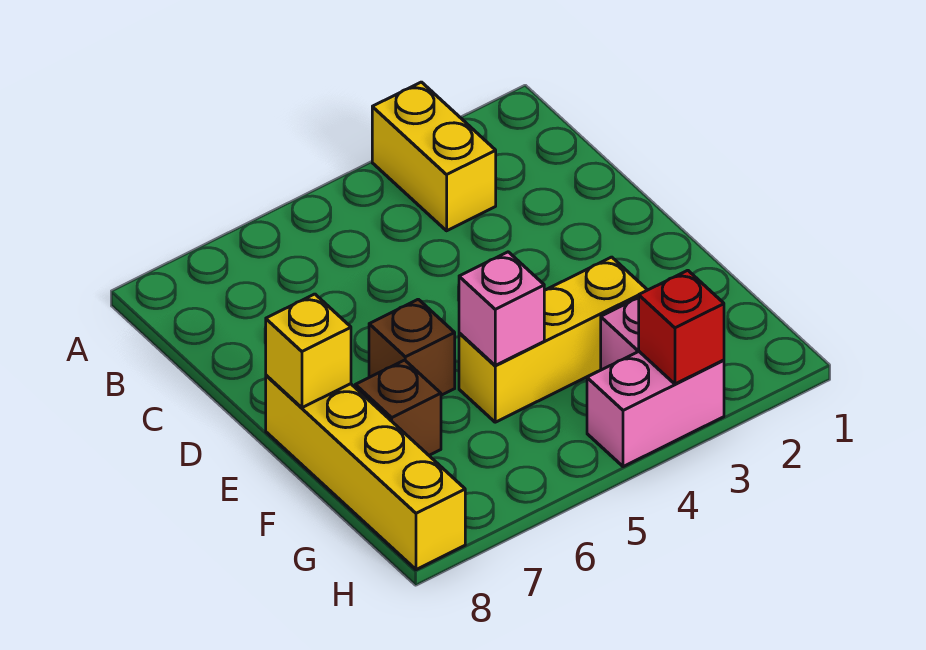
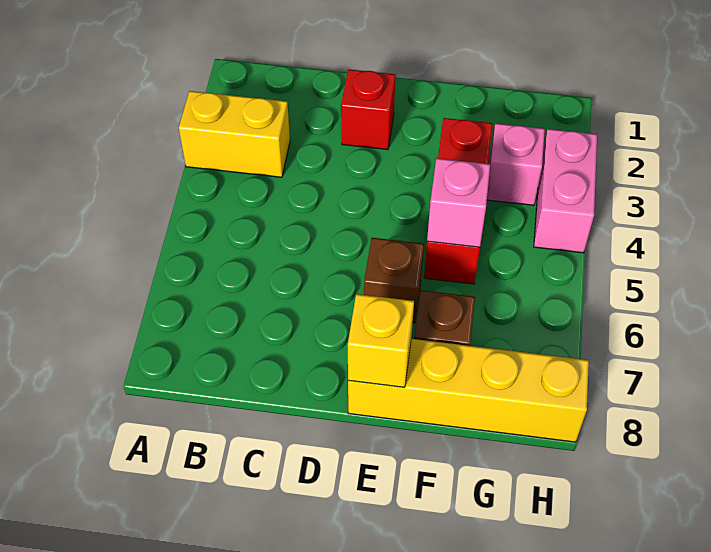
yellow 1x3 brick [459,257,647,422] -> red 1x3 brick [424,118,493,284]
red 1x1 brick [639,270,724,384] -> red 1x1 brick moved to [341,69,395,150]

